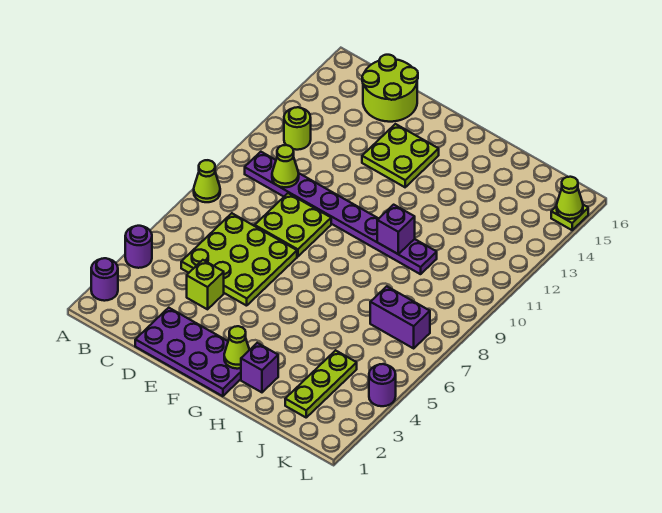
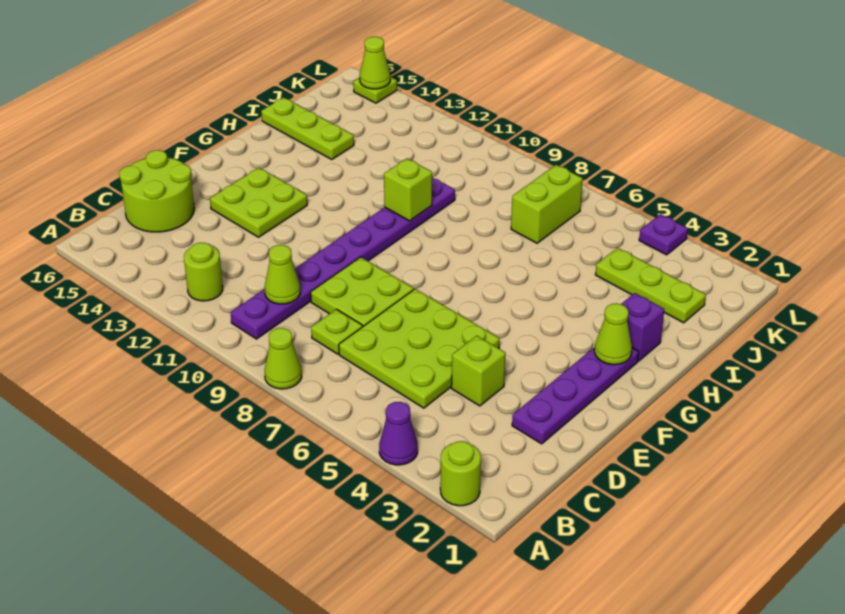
purple 1x1 round brick [91,258,118,301] -> lime 1x1 round brick [440,441,481,506]
purple 1x1 round brick [125,226,152,268] -> purple 1x1 cone [379,402,418,465]
none -> lime 1x1 plate [311,309,363,354]
purple 2x4 plate [135,308,241,396] -> purple 1x4 plate [512,347,639,444]
purple 1x1 brick [377,205,415,254] -> lime 1x1 brick [384,158,432,221]
none -> lime 1x3 plate [261,97,354,160]
purple 1x2 brick [370,286,430,348] -> lime 1x2 brick [511,165,583,243]
purple 1x1 round brick [369,364,396,406] -> purple 1x1 plate [639,214,688,255]

